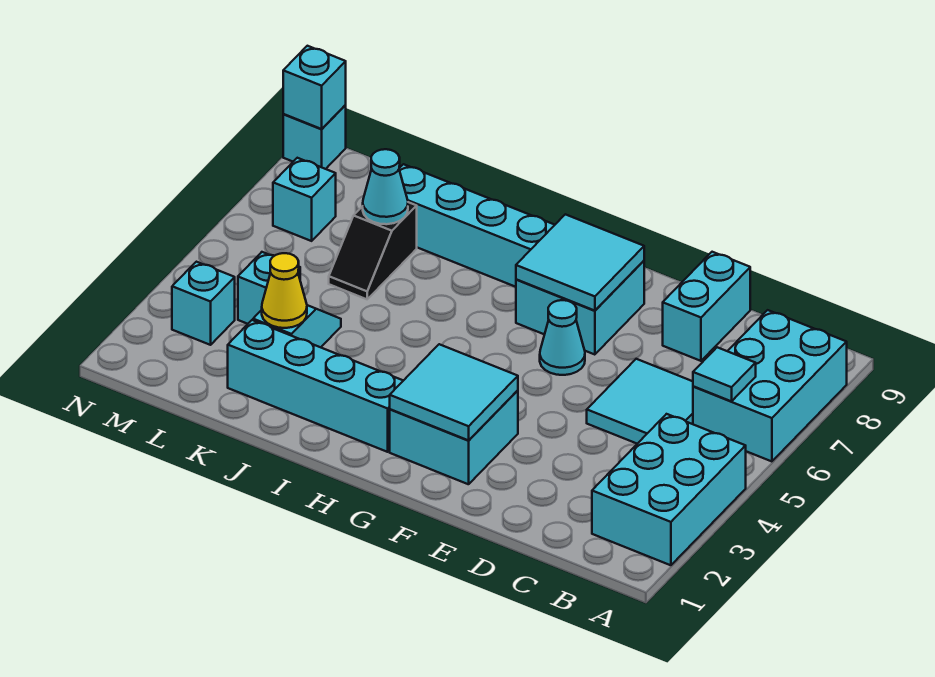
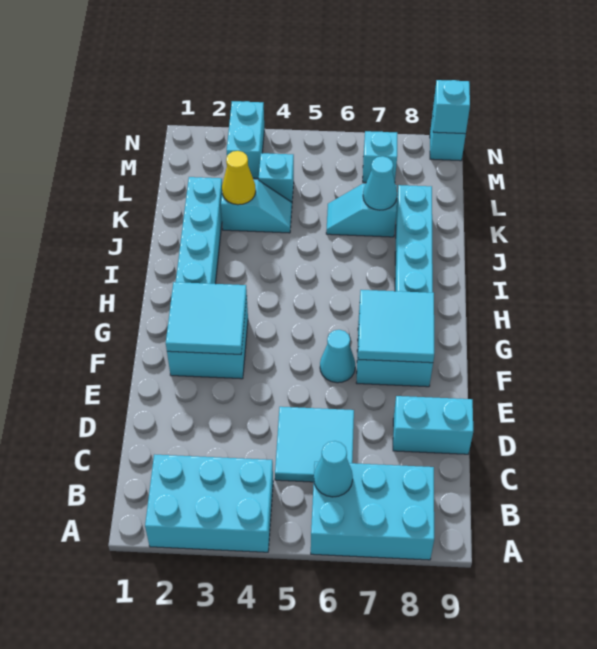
cyan 1x1 tile [693,347,756,401] -> cyan 1x1 cone [314,441,353,497]
black 1x2 slope [329,202,417,299] -> cyan 1x2 slope [326,184,397,237]
cyan 1x1 brick [172,262,235,345] -> cyan 1x2 brick [227,101,264,178]

